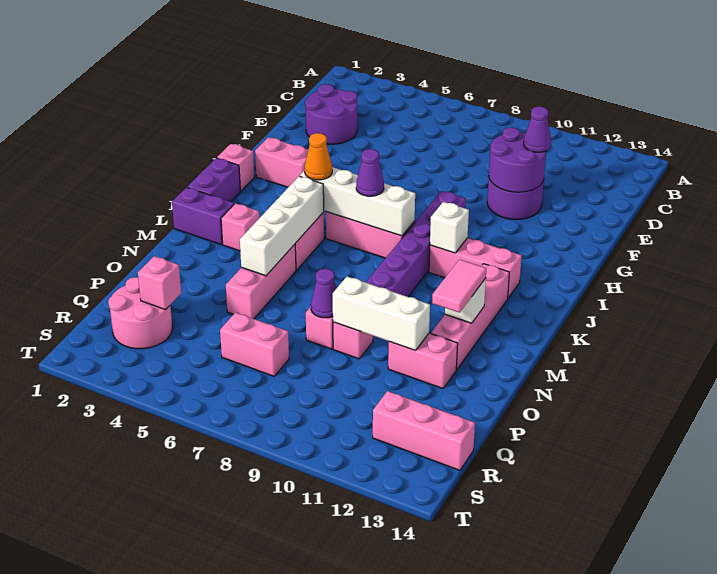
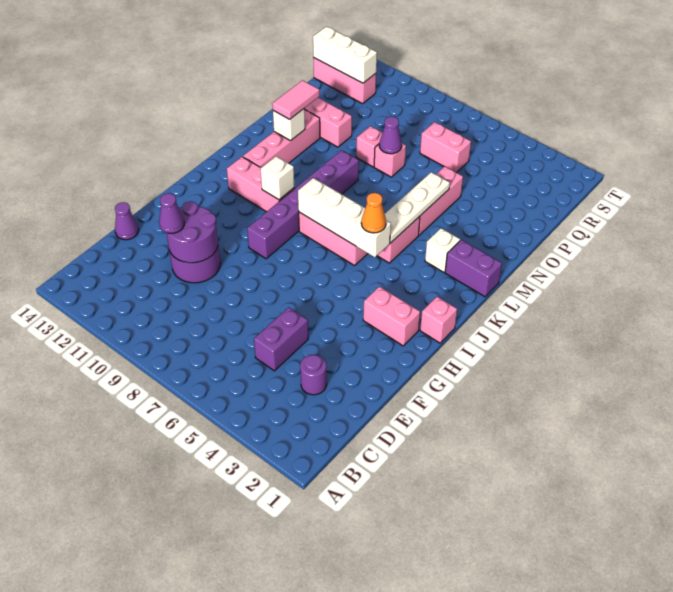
purple 2x2 round brick [305,84,357,144] -> purple 1x1 round brick [300,355,327,395]
purple 1x2 brick [187,158,240,202] -> purple 1x2 brick moved to [254,307,308,371]
purple 1x1 cone [356,149,384,196] -> purple 1x1 cone moved to [115,202,139,240]
white 1x4 brick [240,176,324,276] -> white 1x4 plate [385,172,450,243]
pink 1x1 brick [221,203,259,251] -> white 1x1 brick [425,228,460,272]
white 1x3 brick [333,277,430,351] -> white 1x3 brick moved to [313,27,377,83]
pink 2x2 round brick [108,277,172,349] -> none
pink 1x1 brick [138,256,181,310] -> none

